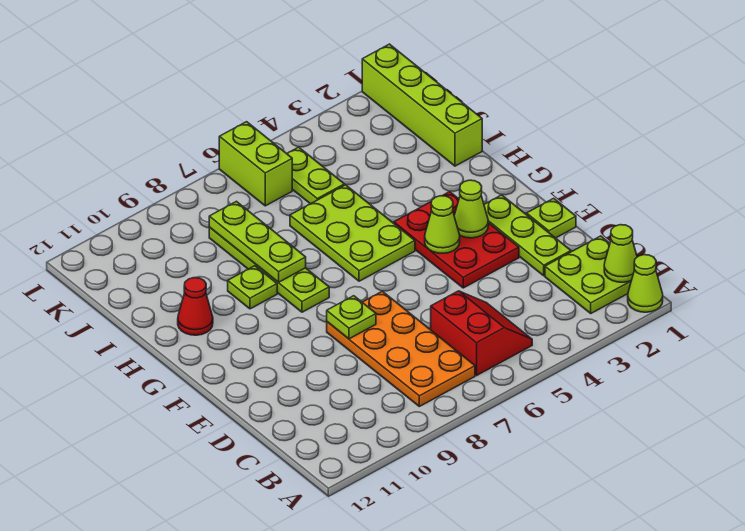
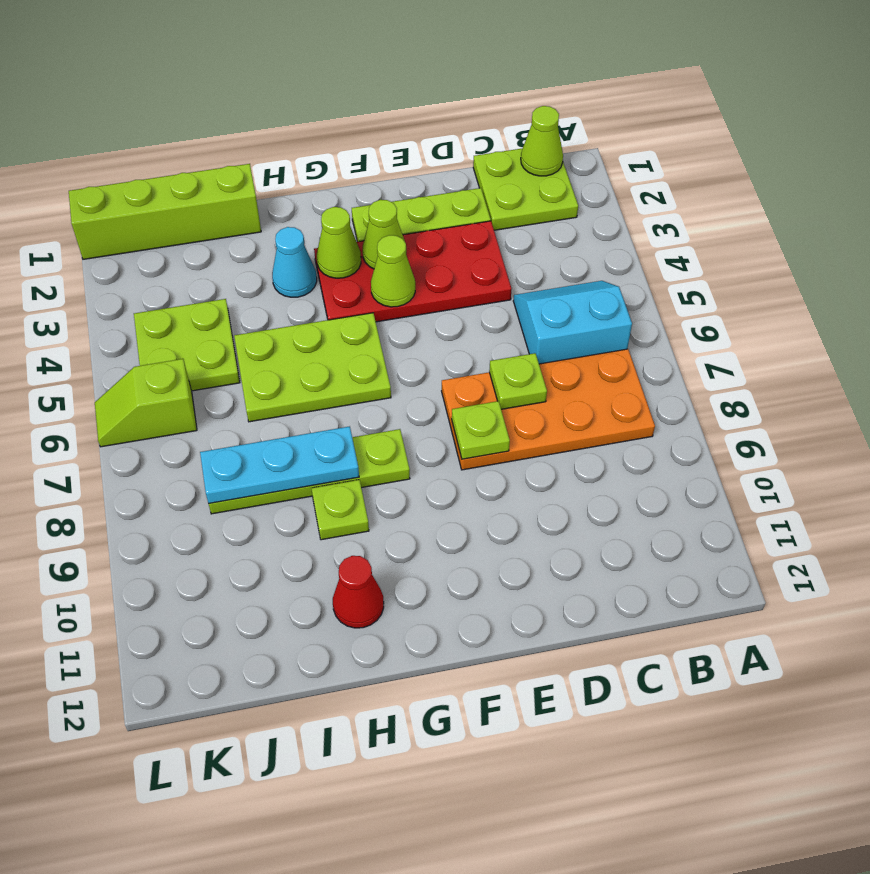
lime 1x1 cone [628,255,663,312] -> lime 1x1 cone moved to [317,207,361,278]
red 2x2 slope [431,291,532,375] -> cyan 2x2 slope [513,281,632,364]
lime 1x1 plate [527,198,576,238] -> lime 1x1 plate moved to [489,353,547,409]
red 2x3 plate [394,192,519,288] -> red 2x4 plate [314,221,511,322]
none -> cyan 1x1 cone [272,227,317,297]
lime 1x3 plate [209,201,306,282] -> cyan 1x3 plate [200,426,359,504]
lime 1x2 plate [287,147,344,204] -> lime 2x2 plate [134,299,240,391]
lime 1x2 brick [219,122,292,206] -> lime 1x2 slope [95,359,197,447]

